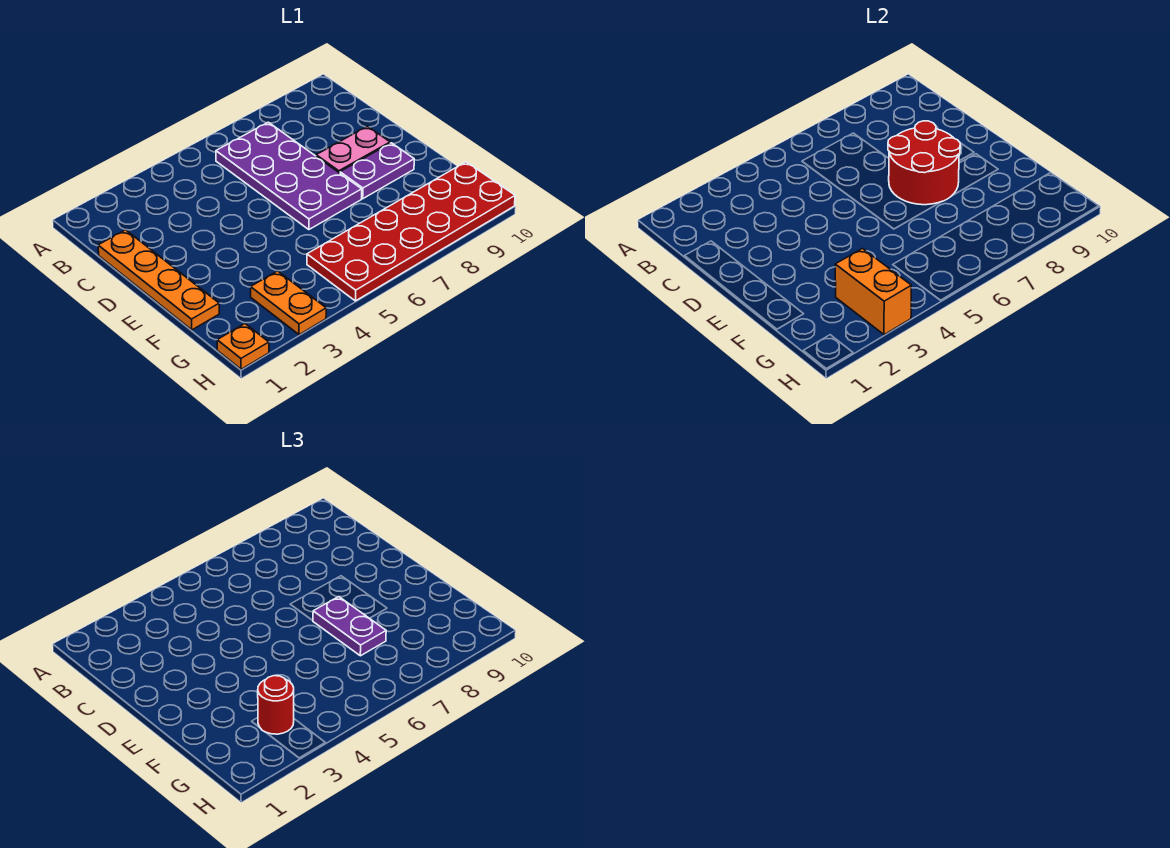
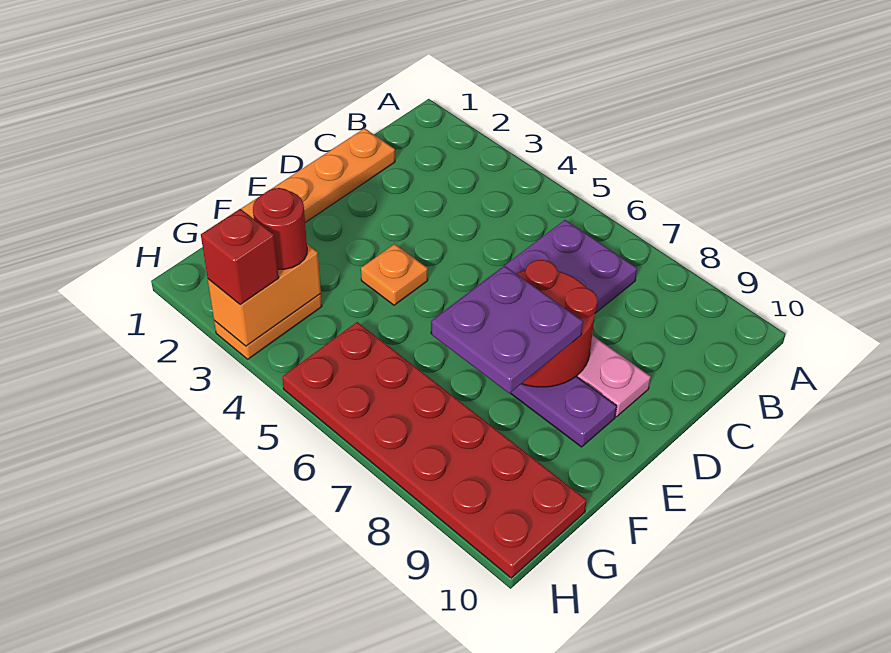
purple 1x2 plate [313,597,386,656] -> purple 2x2 plate [432,266,583,393]
orange 1x1 plate [217,324,269,369] -> orange 1x1 plate moved to [361,244,428,305]
none -> red 1x1 brick [201,209,279,304]

